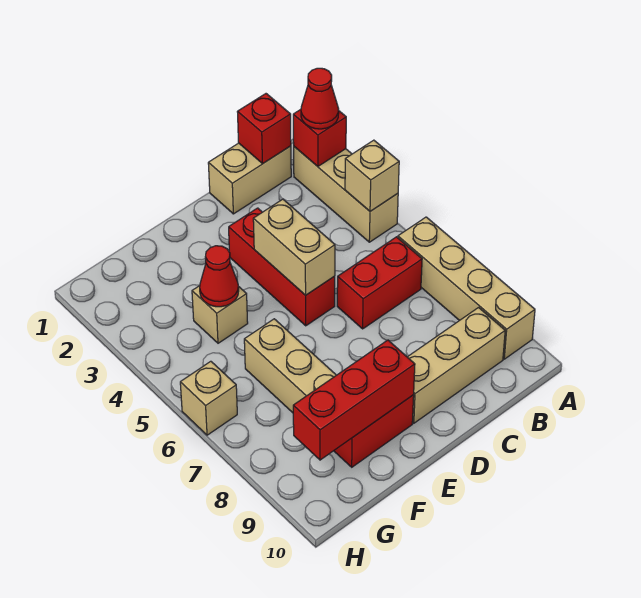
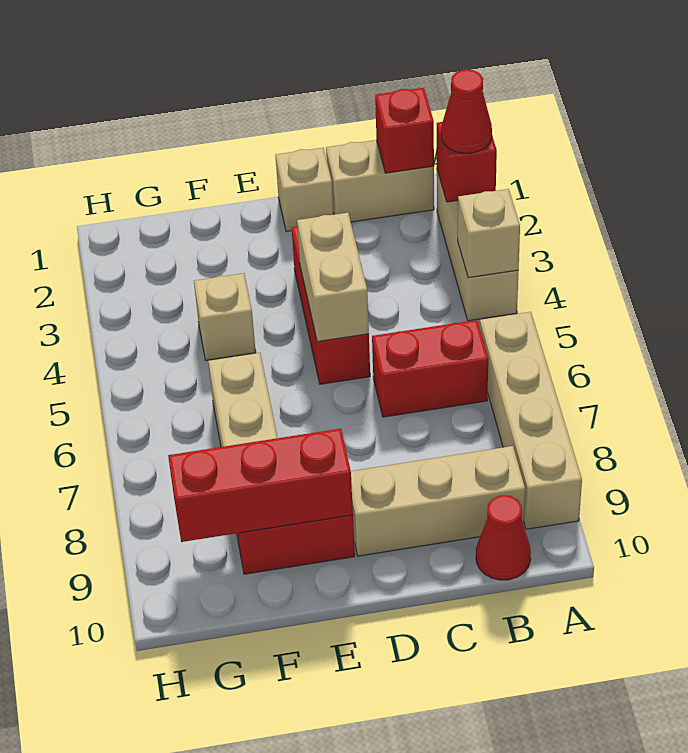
red 1x1 cone [200,246,239,307] -> red 1x1 cone moved to [476,495,531,580]
tan 1x1 brick [180,361,237,435] -> tan 1x1 brick moved to [275,148,333,232]

